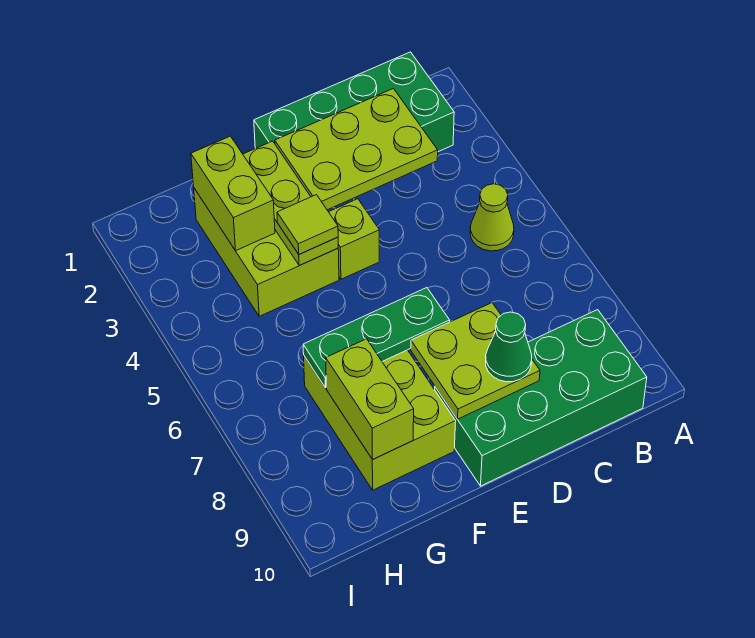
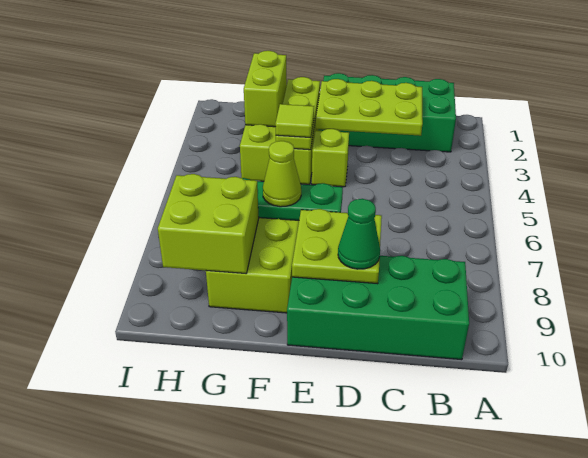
lime 1x1 cone [470,184,514,251] -> lime 1x1 cone moved to [263,141,301,207]
lime 1x2 brick [326,339,414,460] -> lime 2x2 brick [158,174,259,273]

